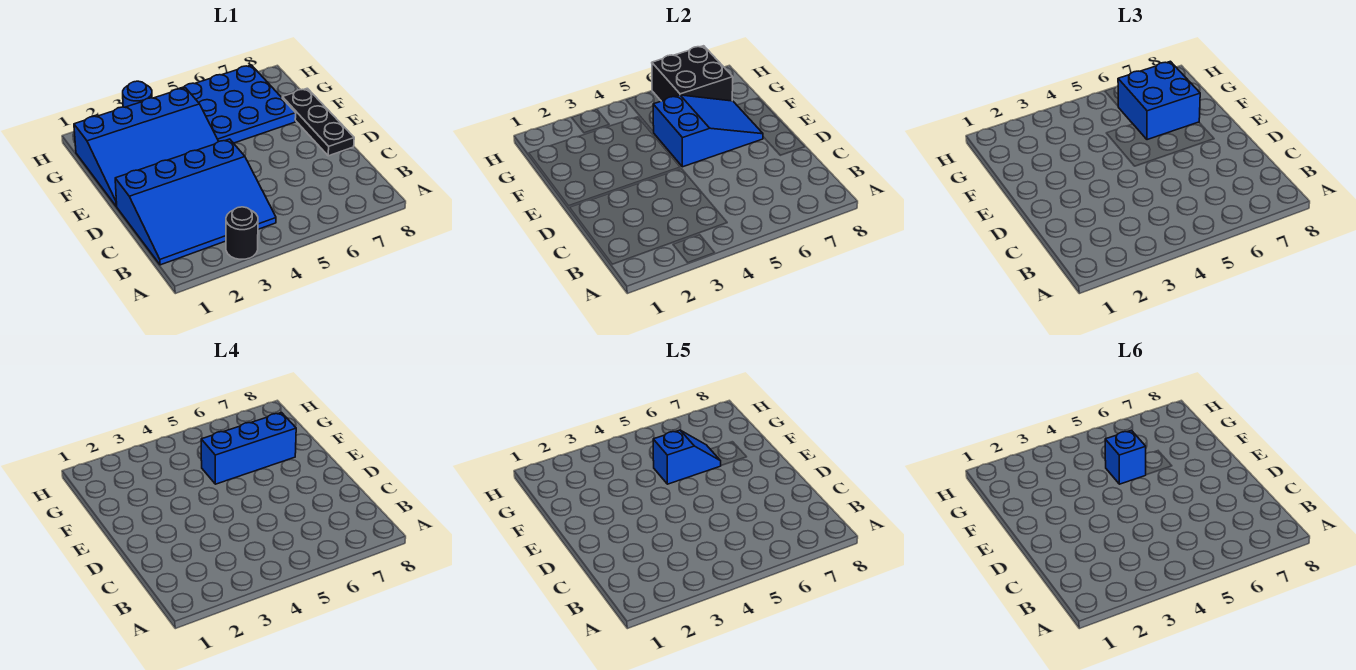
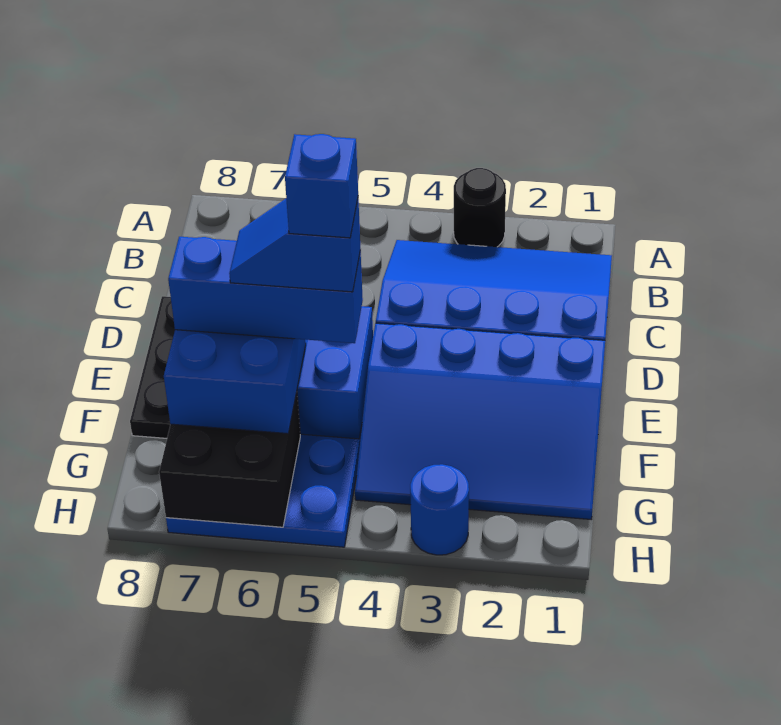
blue 3x4 slope [74,88,219,206] -> blue 3x4 slope turned to [355,323,605,519]

